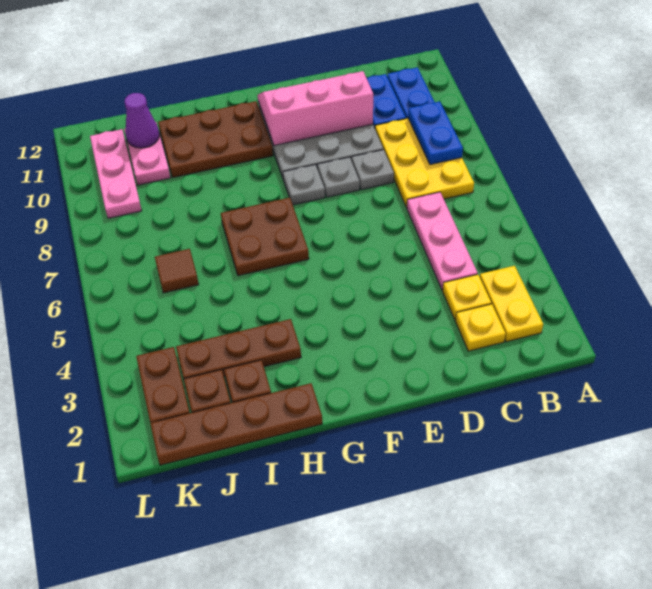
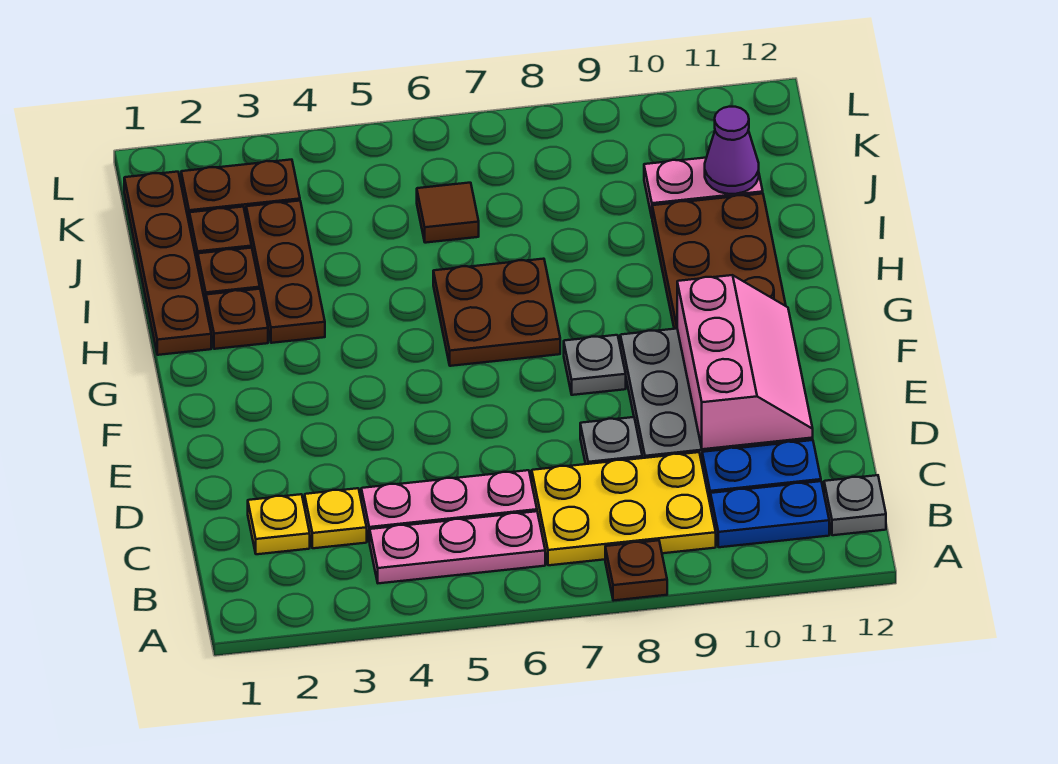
none -> brown 1x1 plate [605,540,667,601]
yellow 1x2 plate [480,266,543,342] -> none
blue 1x2 plate [408,101,463,165] -> none
grey 1x1 plate [317,157,360,197] -> grey 1x1 plate moved to [824,475,886,535]
none -> brown 1x1 plate [206,289,268,349]
pink 1x3 plate [90,129,142,218] -> pink 1x3 plate moved to [370,511,545,583]

